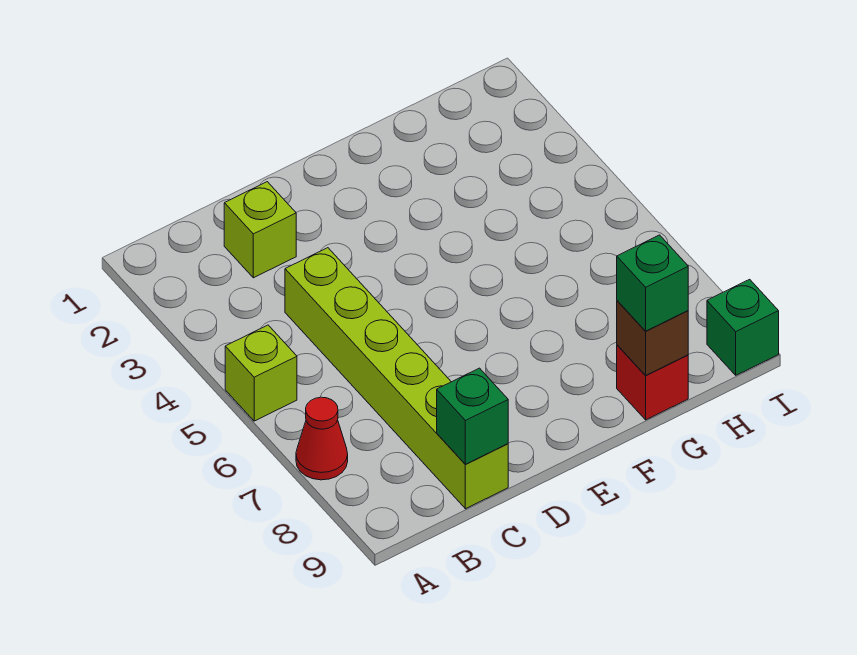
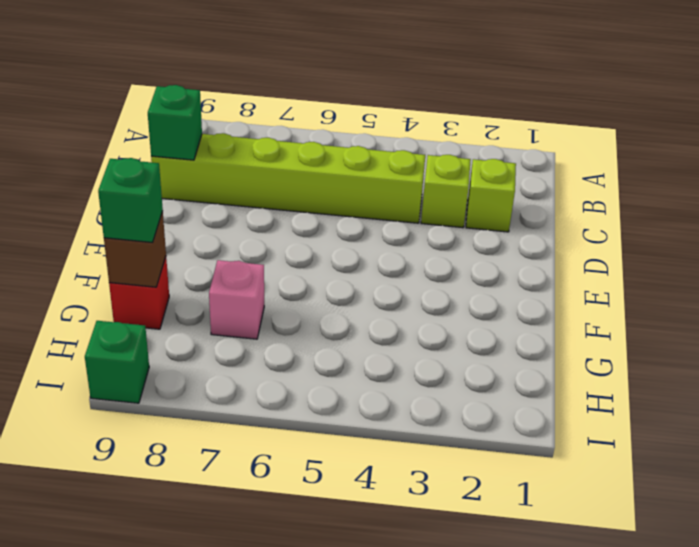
lime 1x1 brick [225,325,297,421] -> lime 1x1 brick moved to [421,155,471,228]
red 1x1 cone [296,397,348,480] -> none
none -> pink 1x1 brick [209,260,264,339]

